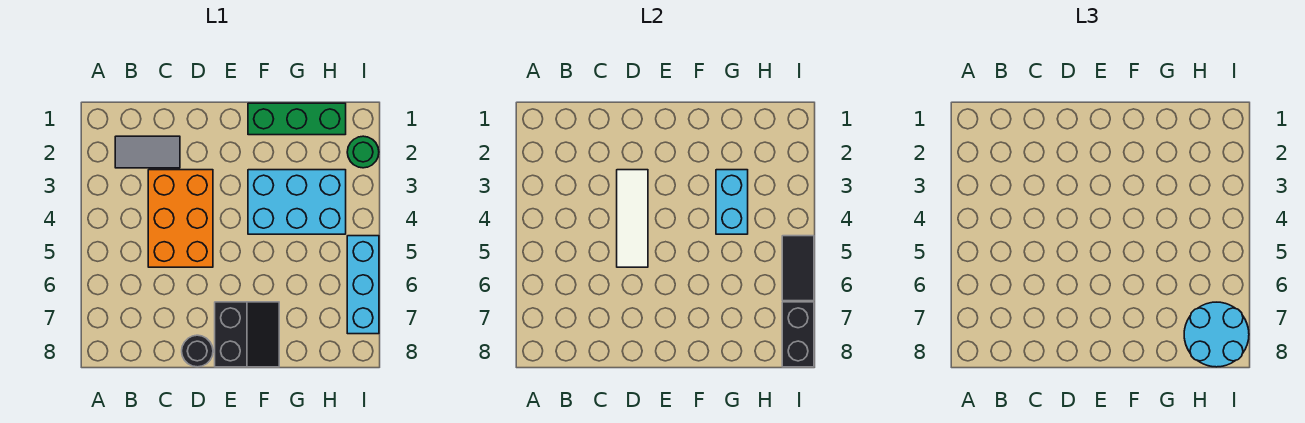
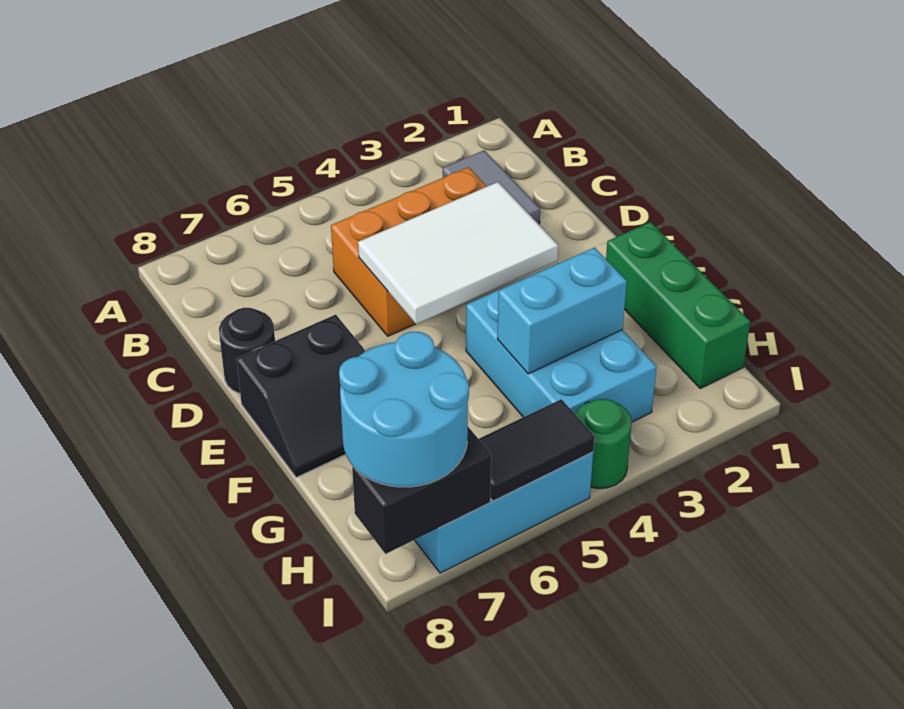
white 1x3 tile [617,170,648,267] -> white 2x3 tile [358,182,558,324]
green 1x1 round brick [347,136,379,168] -> green 1x1 round brick moved to [575,399,632,489]

